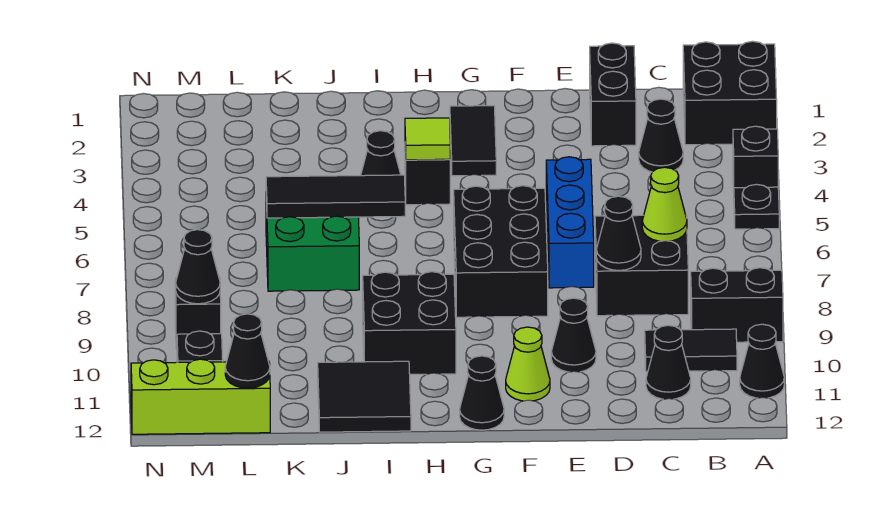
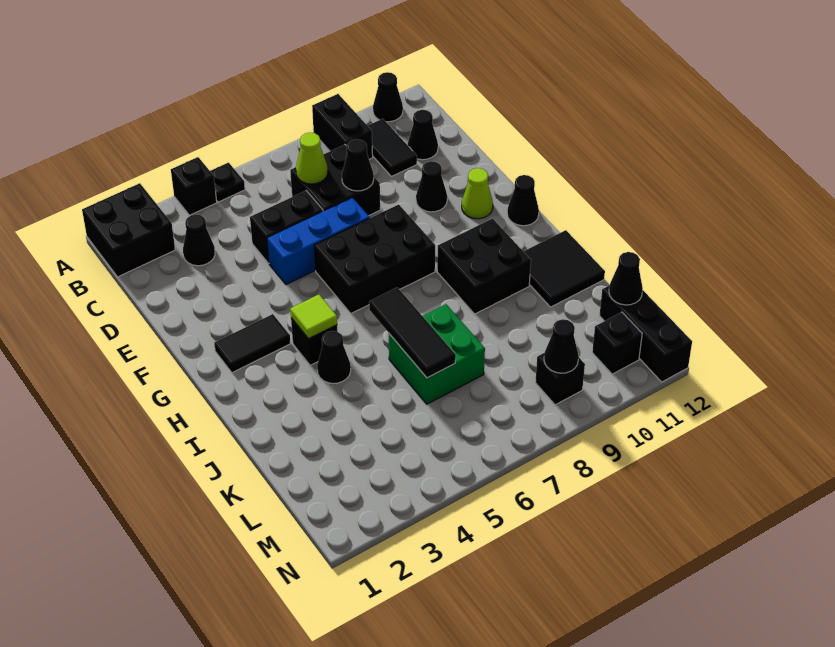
black 1x2 brick [590,43,636,146] -> black 1x2 brick moved to [250,191,323,264]
lime 1x3 brick [131,359,270,434] -> black 1x3 brick [599,285,692,382]

